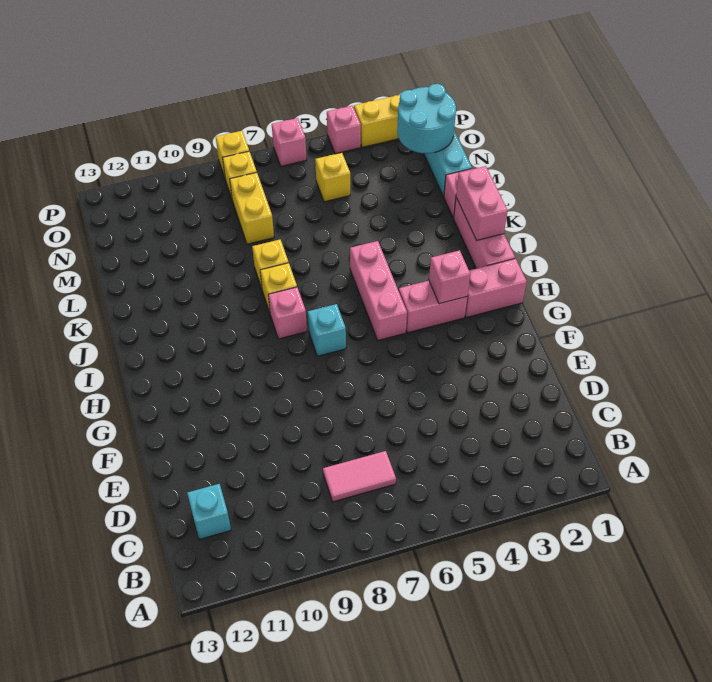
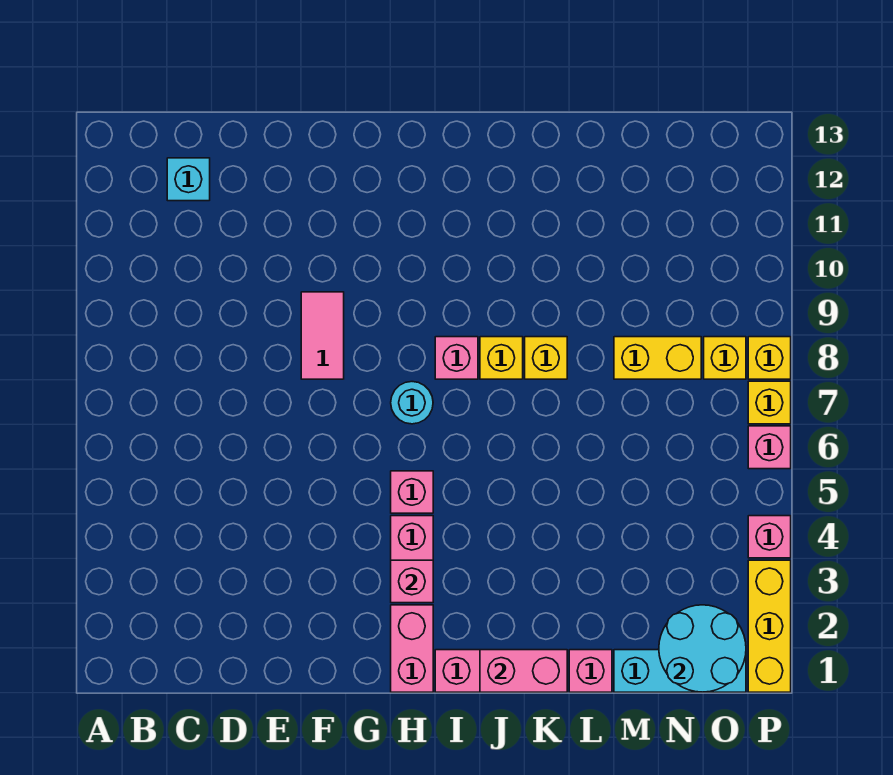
pink 1x2 tile [323,451,396,502] -> pink 1x2 tile moved to [301,292,344,379]
pink 1x3 brick [350,241,407,341] -> pink 1x1 brick [391,471,433,513]
cyan 1x1 brick [308,304,346,356] -> cyan 1x1 round brick [391,382,433,424]
yellow 1x1 brick [315,153,350,202] -> yellow 1x1 brick moved to [748,381,791,424]

